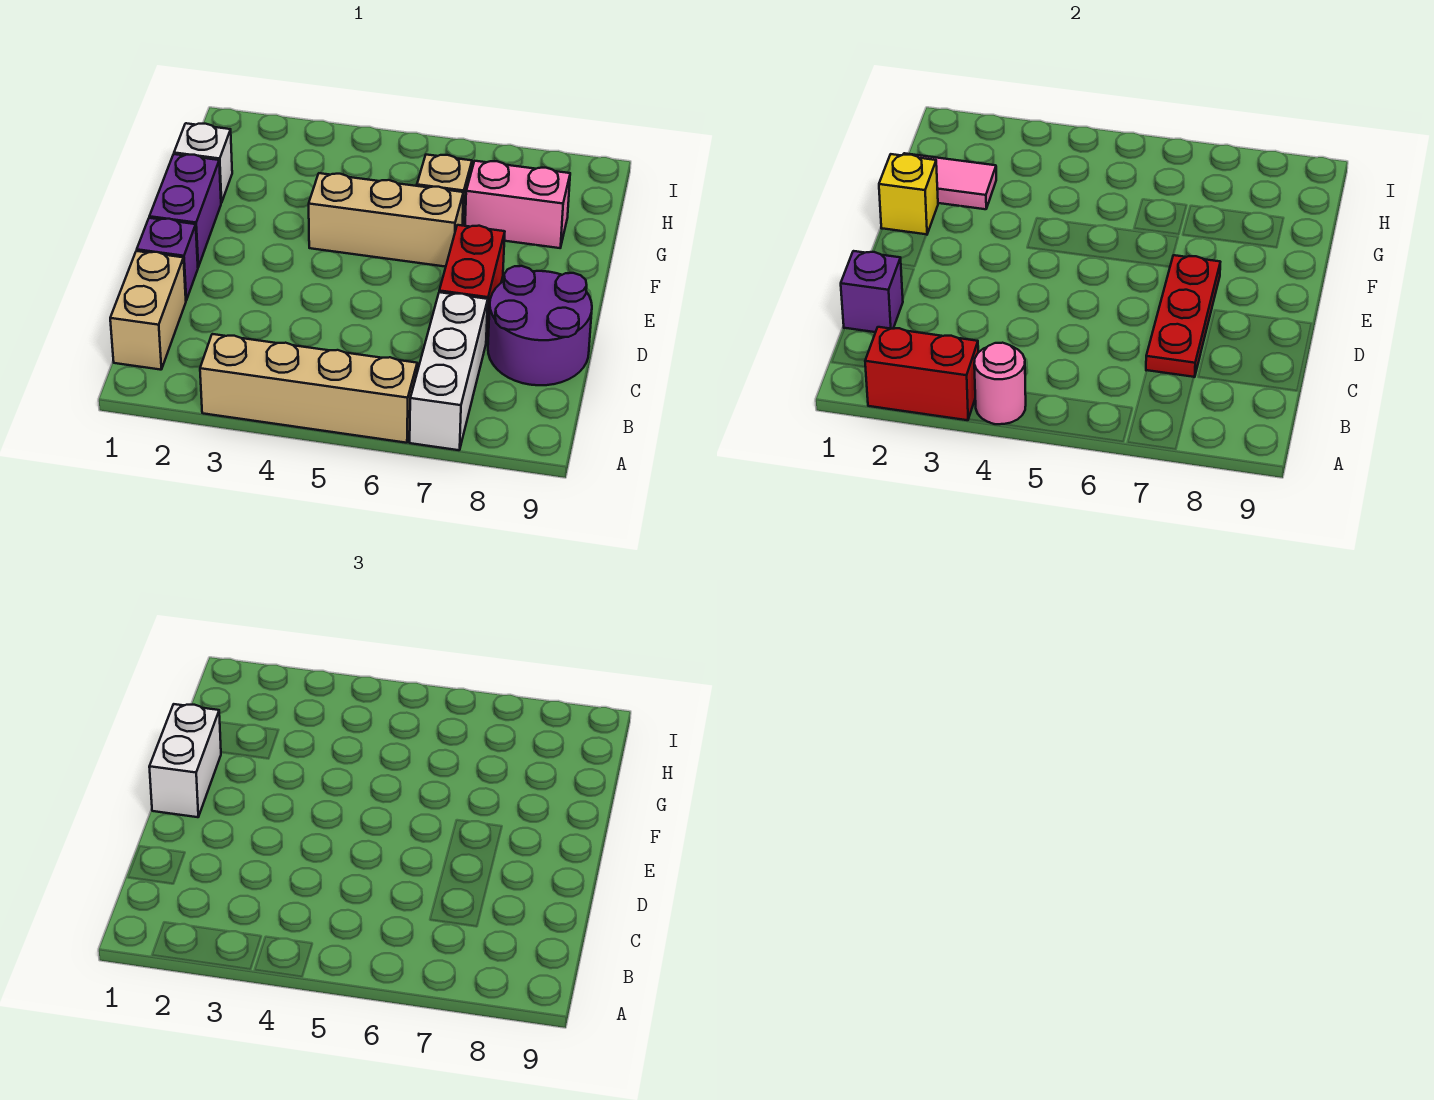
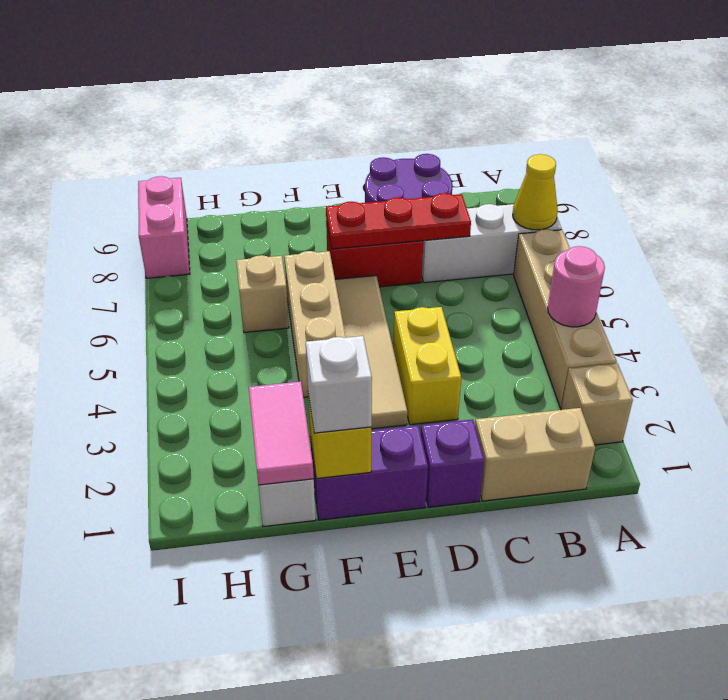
none -> tan 1x1 brick [561,363,633,445]
red 1x2 brick [865,327,978,420] -> none
none -> yellow 1x1 cone [513,154,558,230]
purple 1x1 brick [841,251,903,332] -> none
none -> yellow 1x2 brick [393,307,461,425]
white 1x2 brick [149,704,221,817] -> white 1x1 brick [306,336,372,433]
none -> tan 1x4 tile [335,276,407,429]
pink 1x2 brick [465,161,570,248] -> pink 1x2 brick moved to [138,176,190,278]

